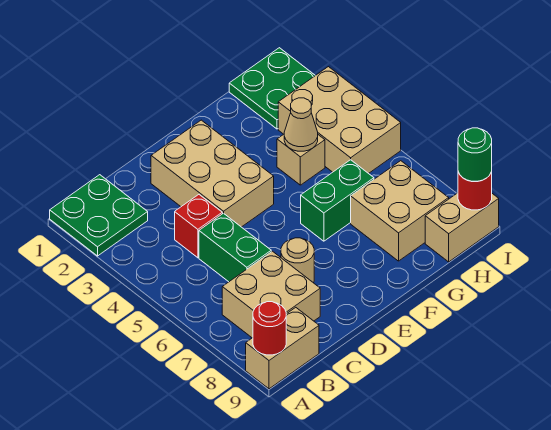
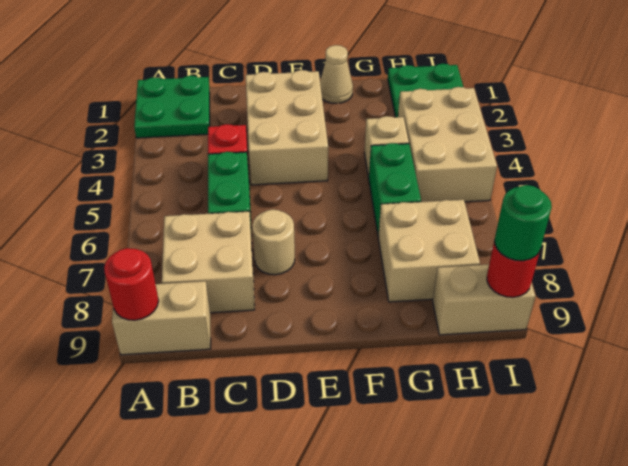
green 1x2 brick [301,160,374,241] -> green 1x2 brick turned to [369,143,421,235]
tan 1x1 cone [284,98,318,151] -> tan 1x1 cone moved to [320,45,353,103]

